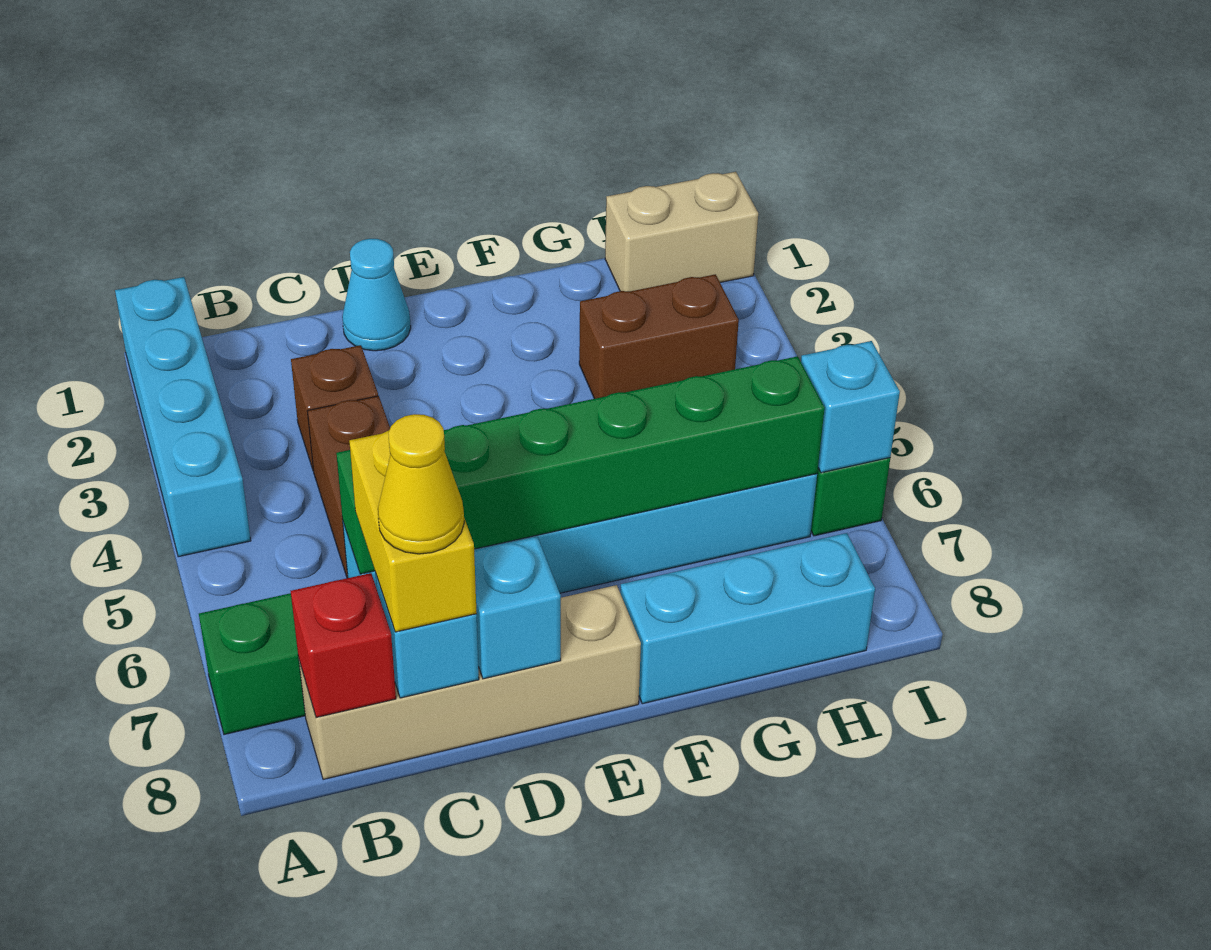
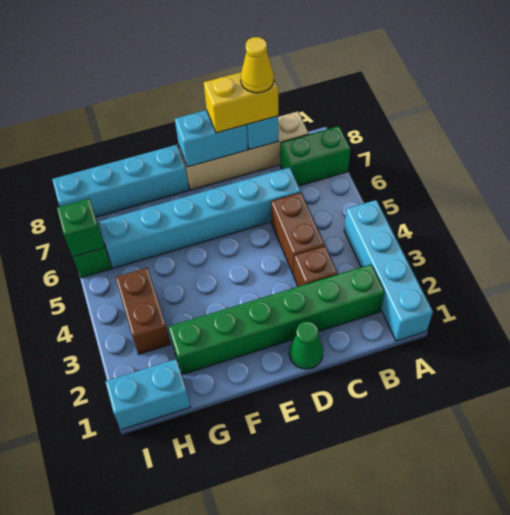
red 1x1 brick [291,573,396,718] -> none
green 1x6 brick [336,356,825,574] -> green 1x6 brick moved to [169,264,385,375]
yellow 1x2 brick [349,431,477,632] -> yellow 1x2 brick turned to [204,72,278,133]
cyan 1x1 cone [342,239,411,351] -> green 1x1 cone [289,321,323,369]
cyan 1x1 brick [474,537,561,679] -> cyan 1x2 brick [175,110,248,167]
cyan 1x3 brick [620,533,875,704] -> cyan 1x4 brick [52,145,189,217]
brown 1x2 brick [579,274,739,399] -> brown 1x2 brick turned to [115,268,171,354]
tan 1x2 brick [605,172,758,291] -> cyan 1x2 brick [105,359,190,430]
cyan 1x1 brick [801,341,900,473] -> green 1x1 brick [57,198,105,257]

